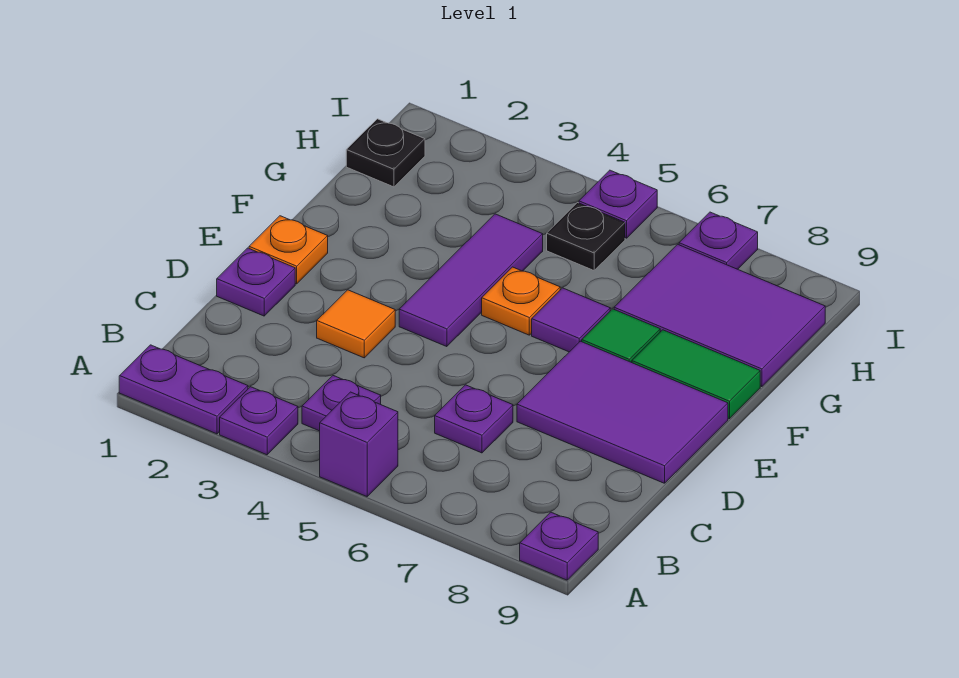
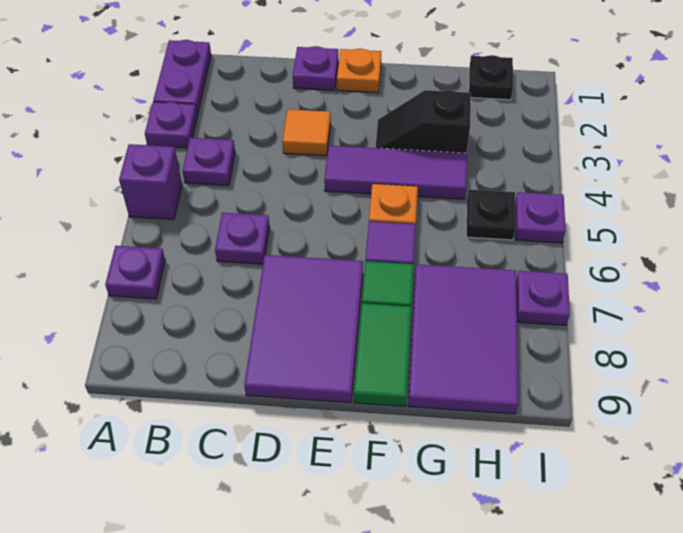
purple 1x1 plate [520,512,598,580] -> purple 1x1 plate moved to [105,246,165,299]
none -> black 1x2 slope [376,90,471,153]

